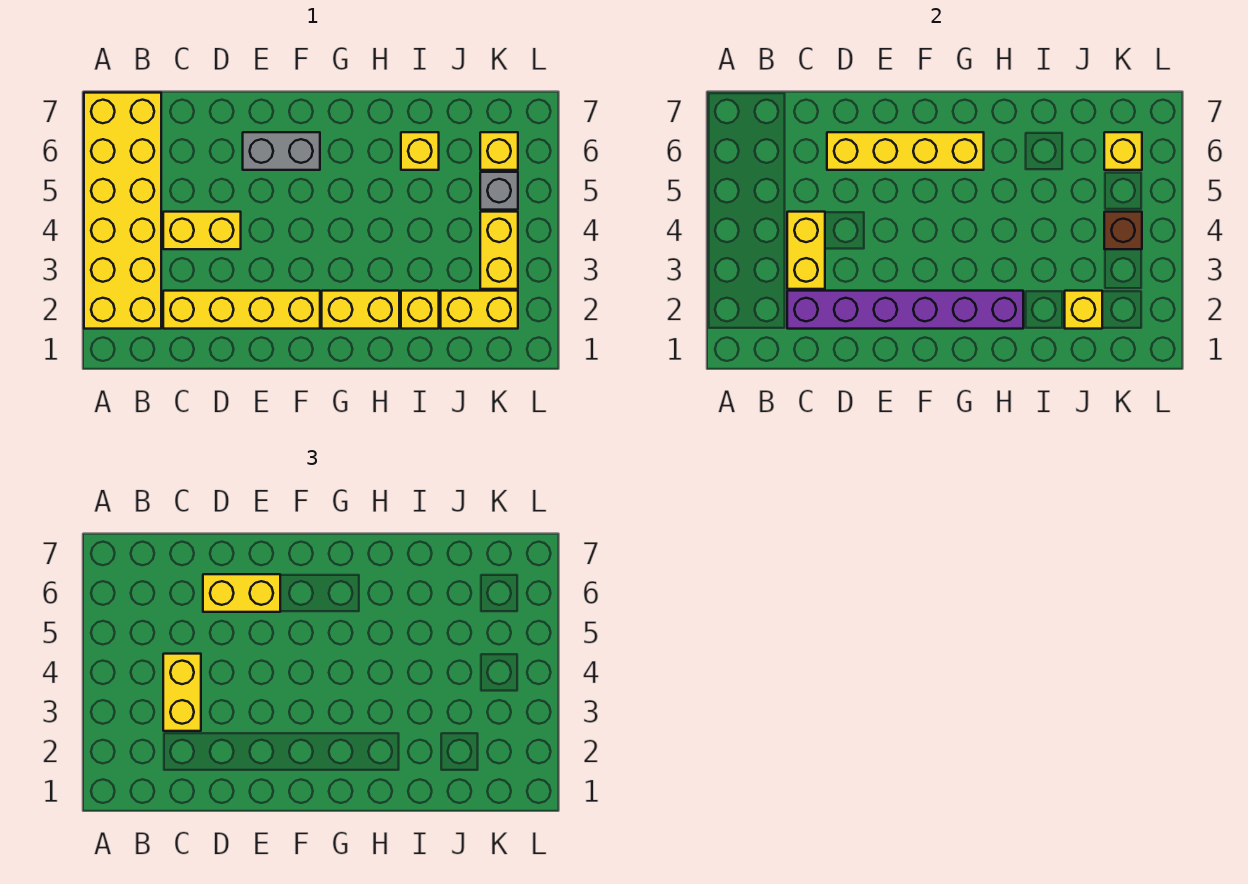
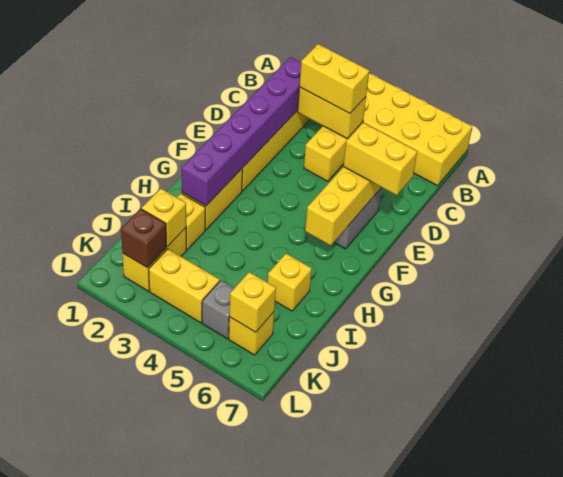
yellow 1x2 brick [203,574,280,612] -> yellow 1x2 brick turned to [343,123,417,195]
brown 1x1 brick [1104,212,1142,249] -> brown 1x1 brick moved to [121,209,167,268]

